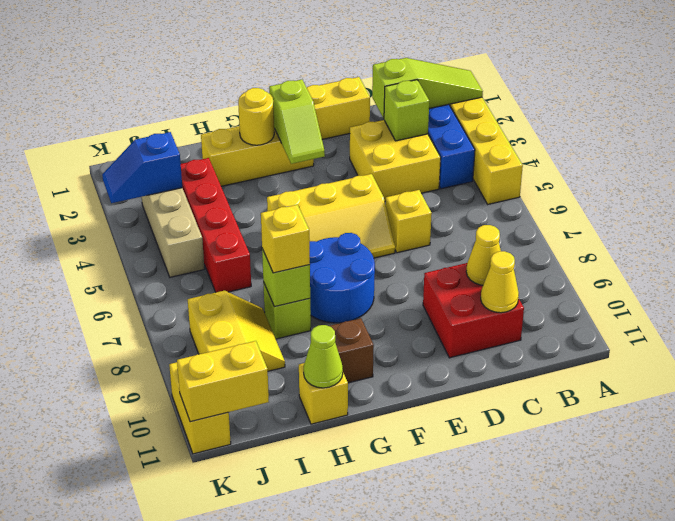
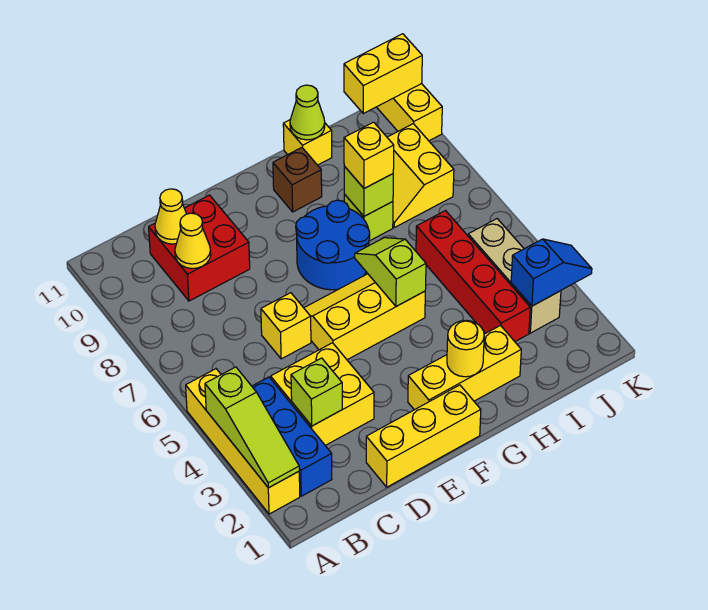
lime 1x3 slope [372,58,483,118] -> lime 1x3 slope turned to [205,367,299,488]
lime 1x2 slope [269,80,325,164] -> lime 1x2 slope moved to [355,238,426,306]

